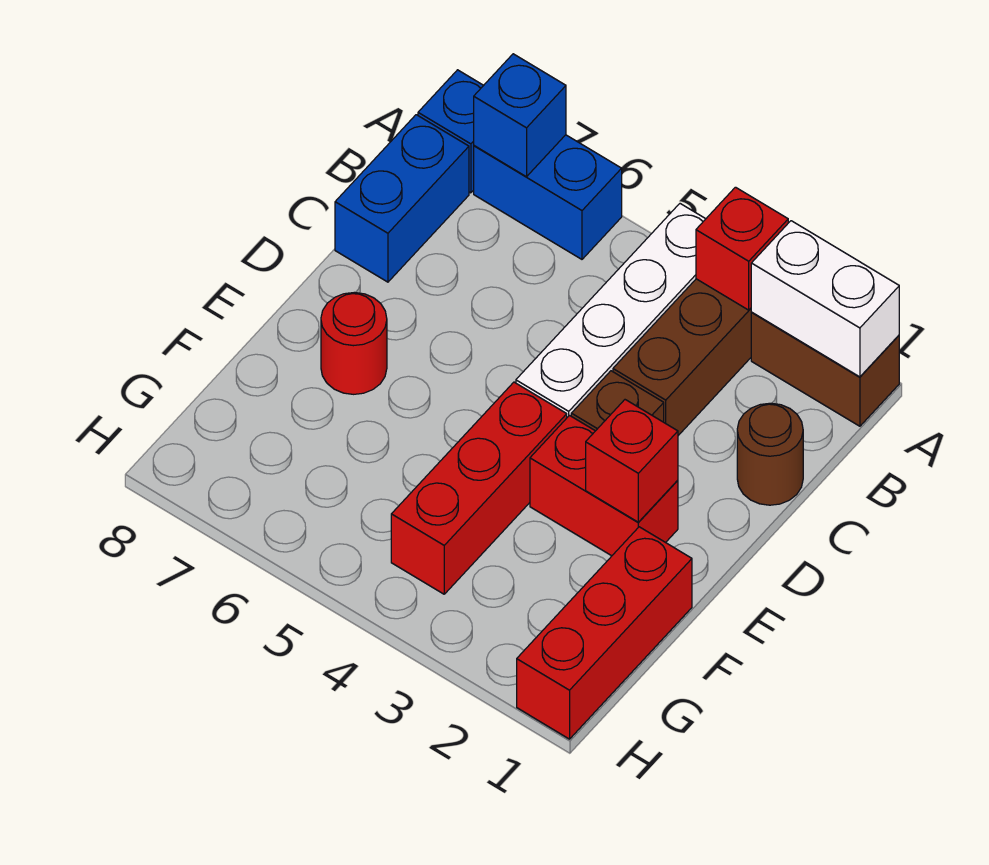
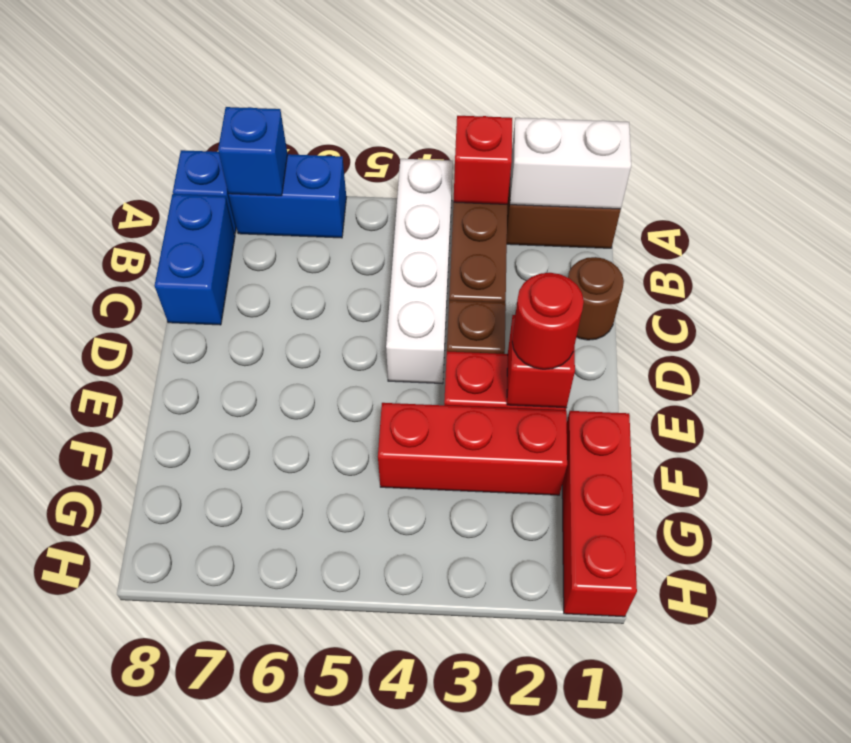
red 1x3 brick [391,382,567,594] -> red 1x3 brick turned to [378,403,567,495]
red 1x1 round brick [321,292,387,394] -> red 1x1 round brick moved to [512,273,584,369]

